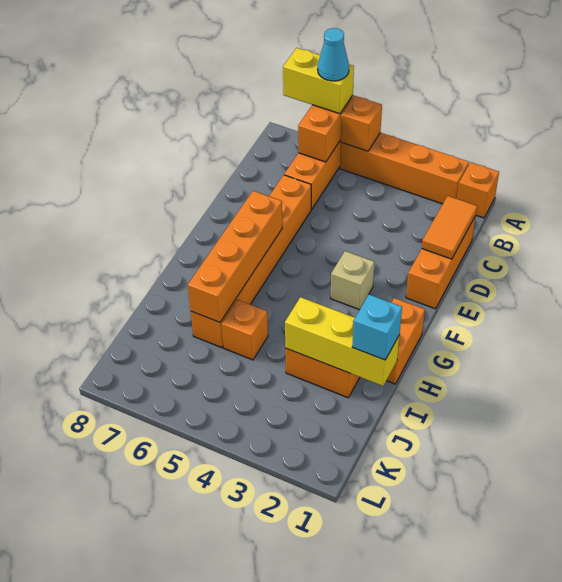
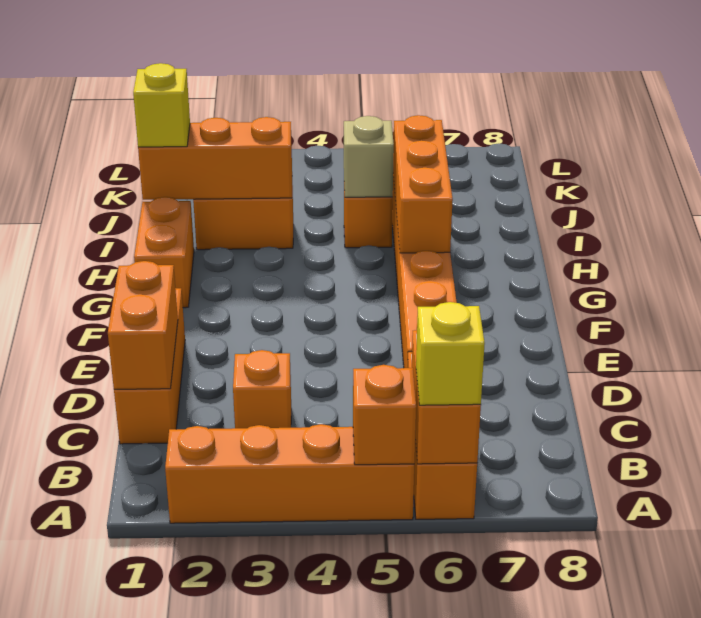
orange 1x1 brick [457,162,499,218] -> orange 1x1 brick moved to [233,350,291,428]
yellow 1x2 brick [283,48,354,114] -> yellow 1x1 brick [416,302,485,405]
cyan 1x1 cone [318,28,349,81] -> none
orange 1x2 tile [422,196,477,259] -> orange 1x2 brick [108,261,178,389]
tan 1x1 brick [331,251,374,310] -> tan 1x1 brick moved to [344,116,394,197]
orange 1x4 brick [188,191,282,322] -> orange 1x3 brick [393,115,453,253]
yellow 1x3 brick [285,297,399,386] -> orange 1x3 brick [138,117,292,200]
cyan 1x1 brick [352,295,402,360] -> yellow 1x1 brick [133,63,190,147]

